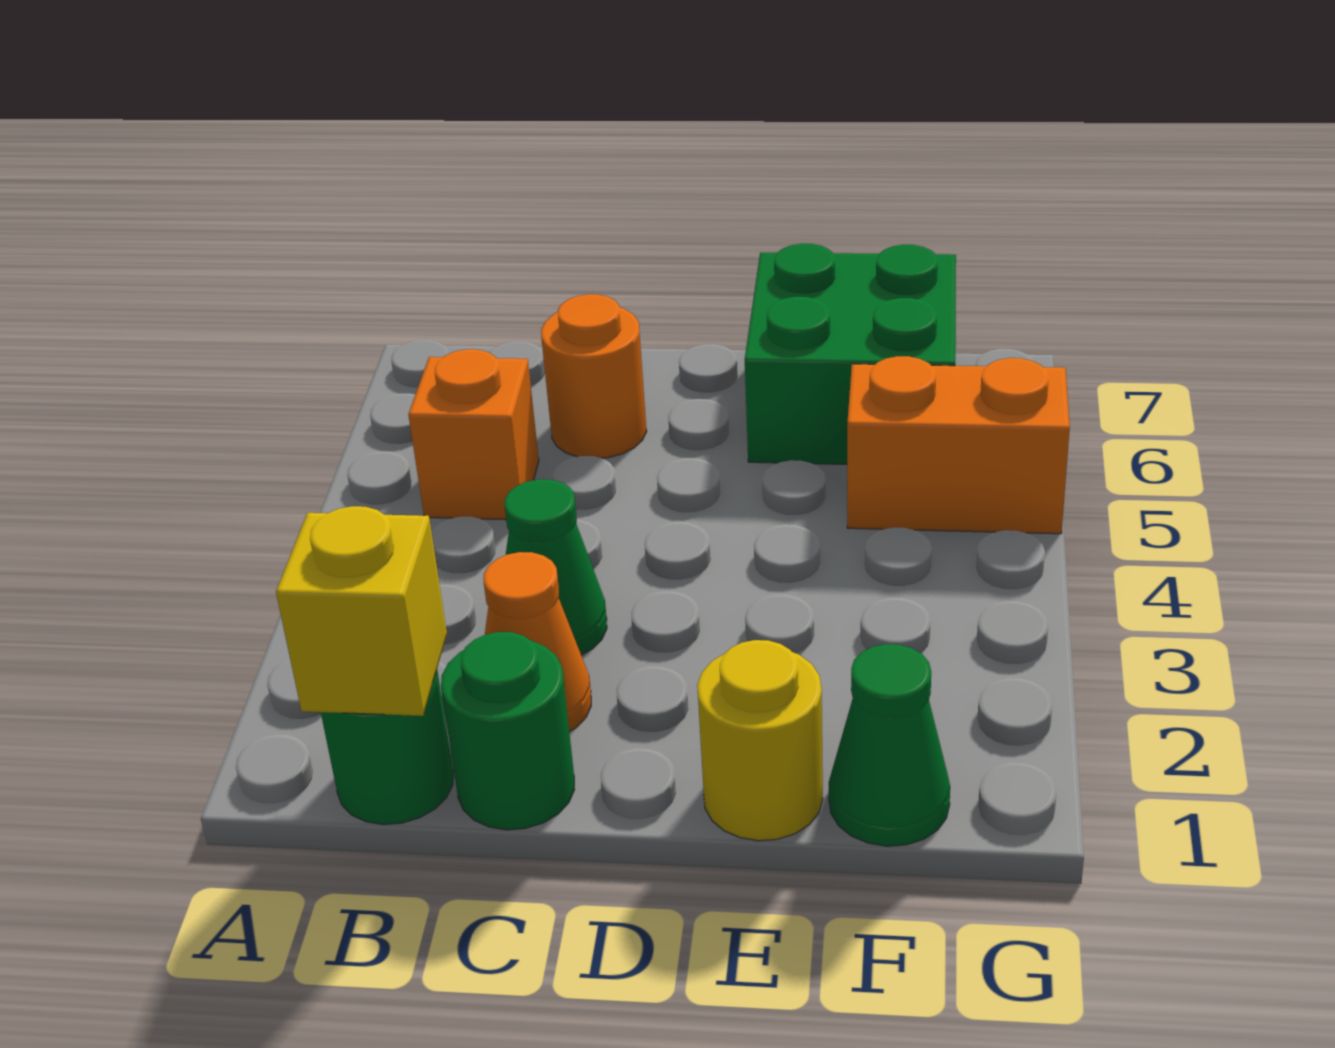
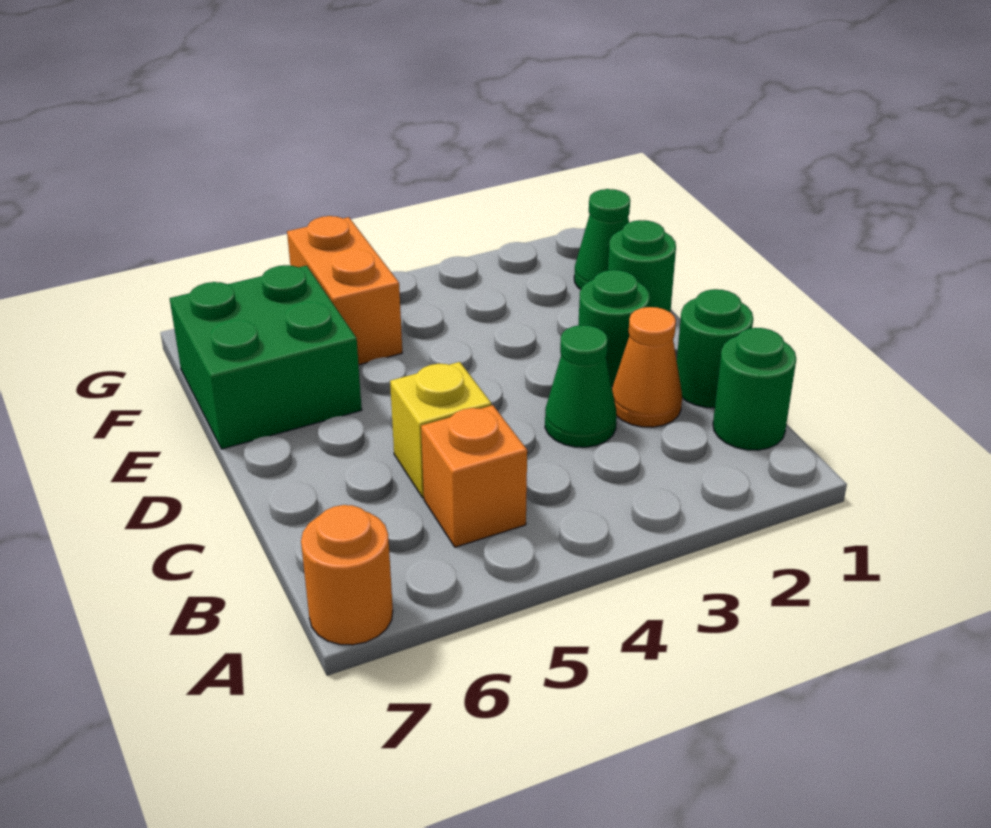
yellow 1x1 brick [276,506,447,716] -> yellow 1x1 brick moved to [390,362,491,498]
orange 1x1 round brick [541,294,647,458] -> orange 1x1 round brick moved to [301,505,393,645]
none -> green 1x1 round brick [578,270,650,386]
yellow 1x1 round brick [697,640,823,841] -> green 1x1 round brick [608,220,676,312]

